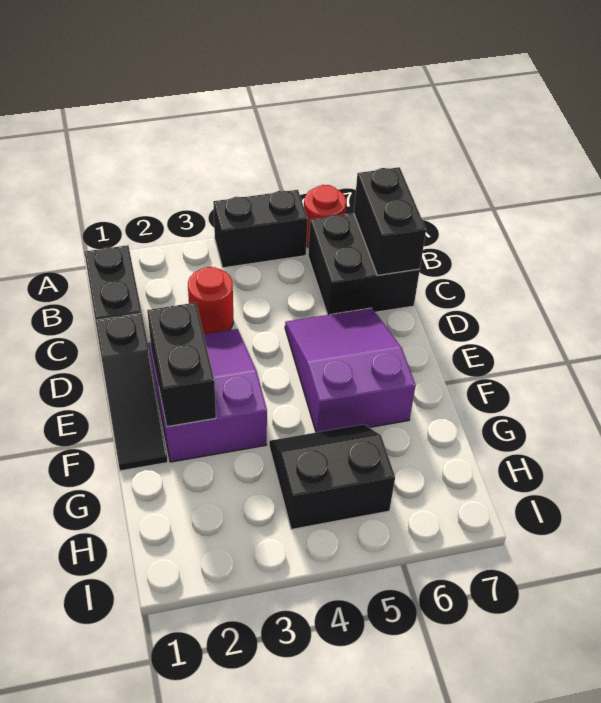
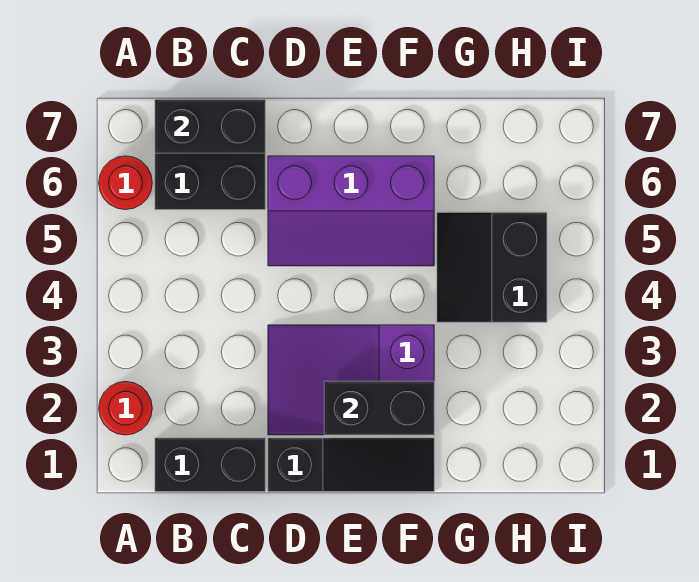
black 1x2 brick [213,190,308,268] -> none
red 1x1 round brick [188,267,233,334] -> red 1x1 round brick moved to [99,382,152,435]
purple 2x3 slope [285,308,416,432] -> purple 2x3 slope turned to [268,156,434,266]

